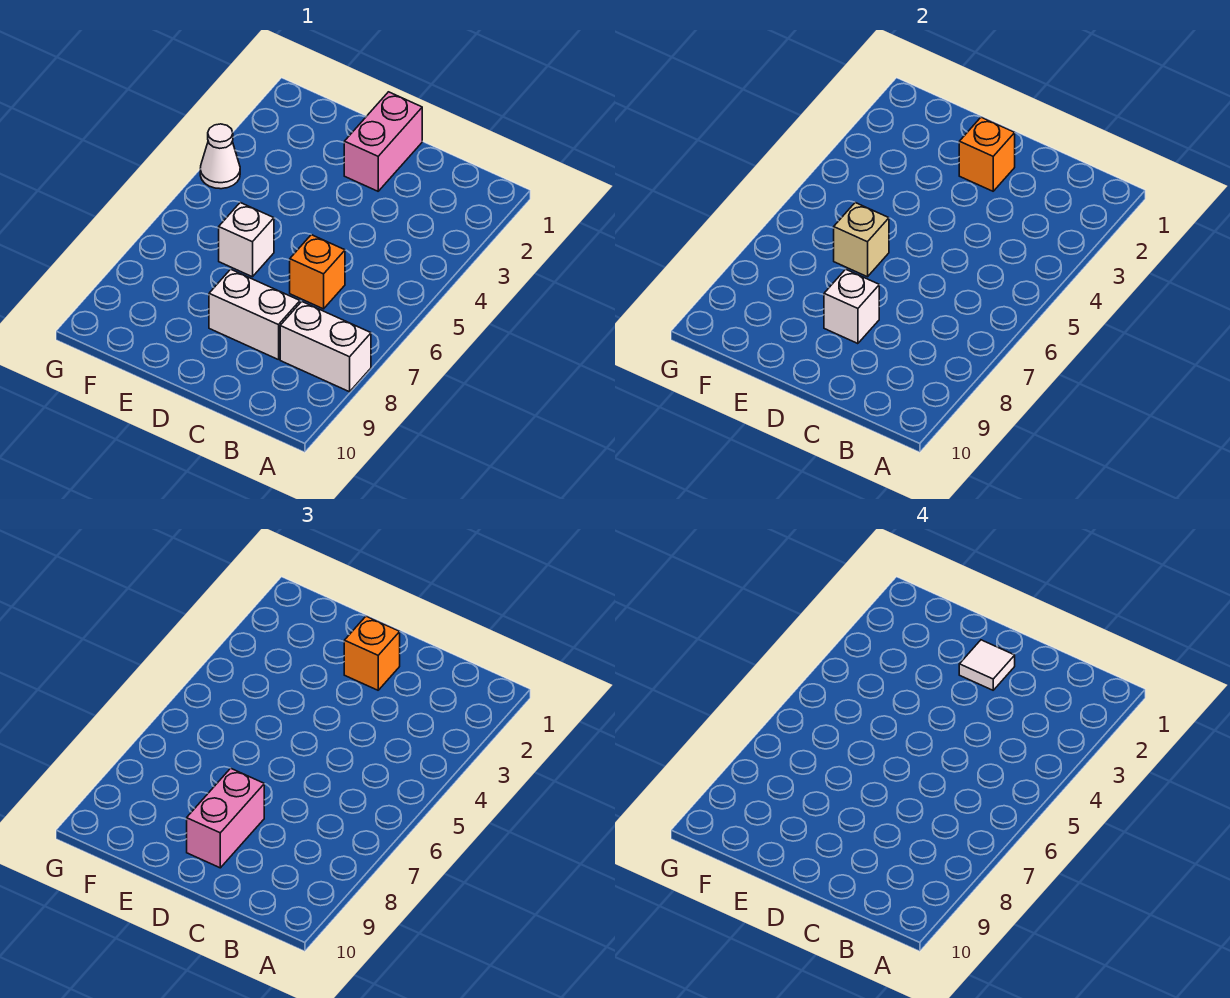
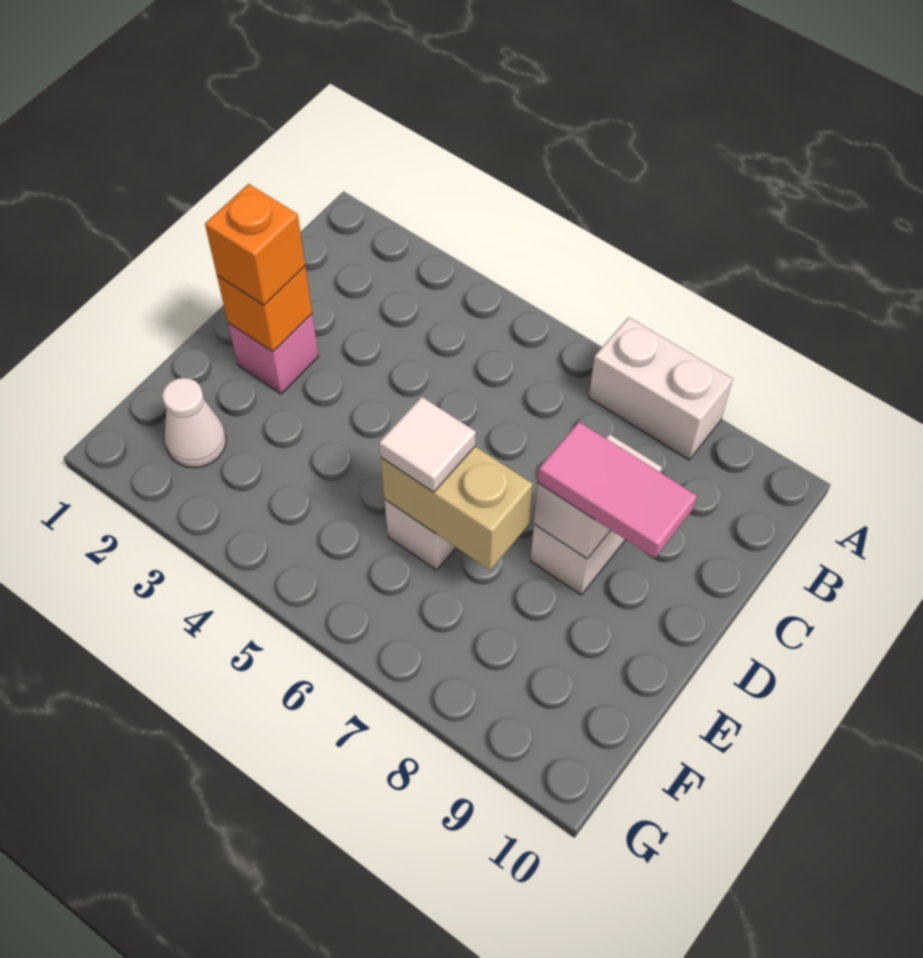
white 1x2 brick [280,302,371,392] -> white 1x2 brick turned to [589,317,733,460]
orange 1x1 brick [290,235,345,309] -> none
pink 1x2 brick [344,92,422,191] -> pink 1x1 brick [228,314,319,394]
white 1x1 tile [959,640,1015,690] -> white 1x1 tile moved to [379,397,476,492]
pink 1x2 brick [187,768,264,868] -> pink 1x2 tile [538,422,697,558]
tan 1x1 brick [834,203,889,277] -> tan 1x2 brick [381,446,533,570]
white 1x1 cone [200,124,240,189] -> white 1x1 cone moved to [162,378,226,468]

